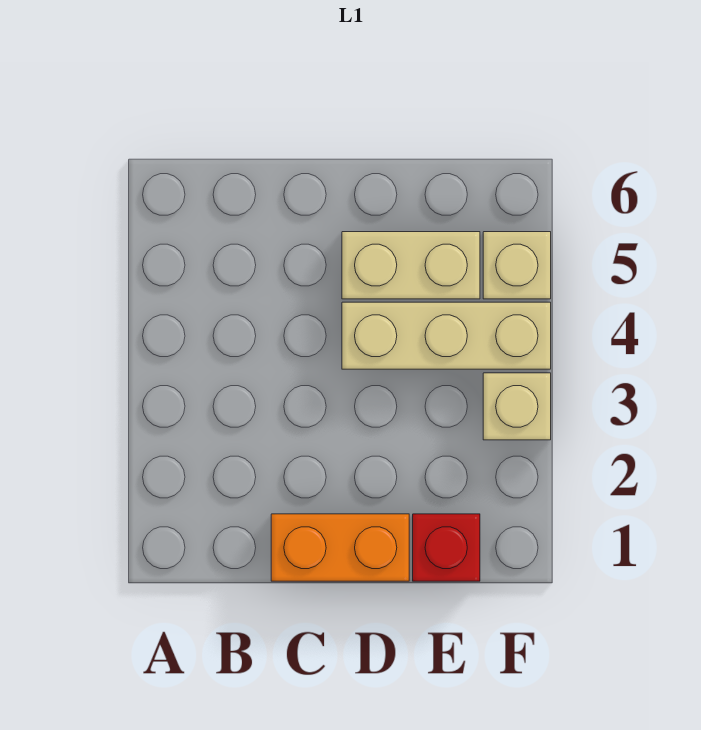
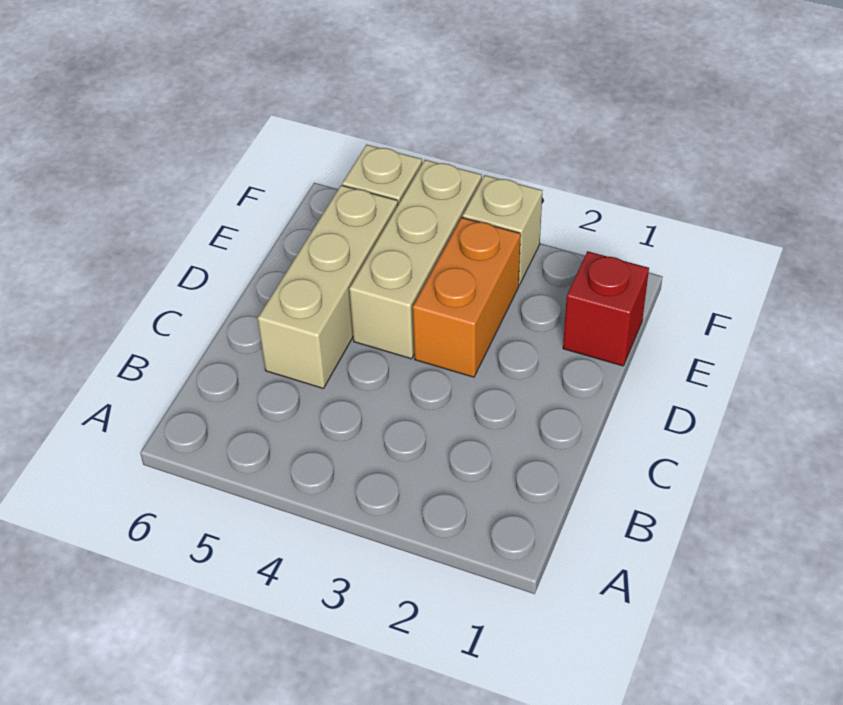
orange 1x2 brick [271,514,409,581] -> orange 1x2 brick moved to [413,218,521,377]
tan 1x2 brick [342,232,480,299] -> tan 1x3 brick [258,185,398,389]

